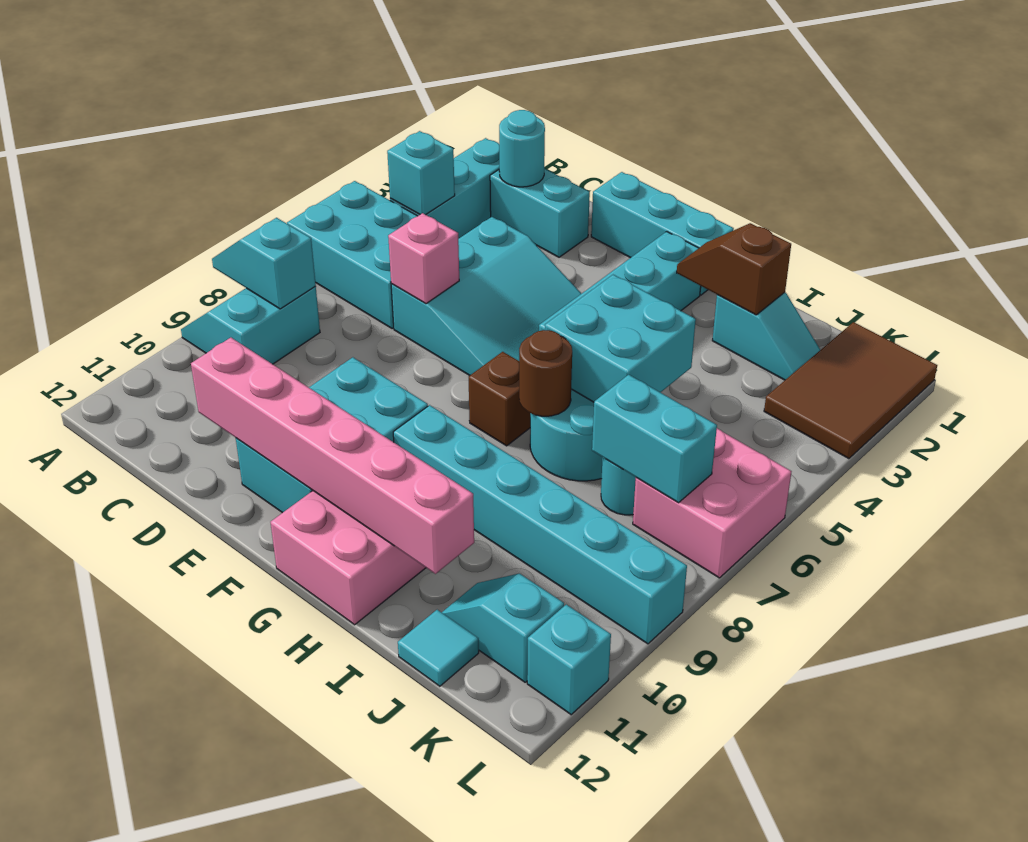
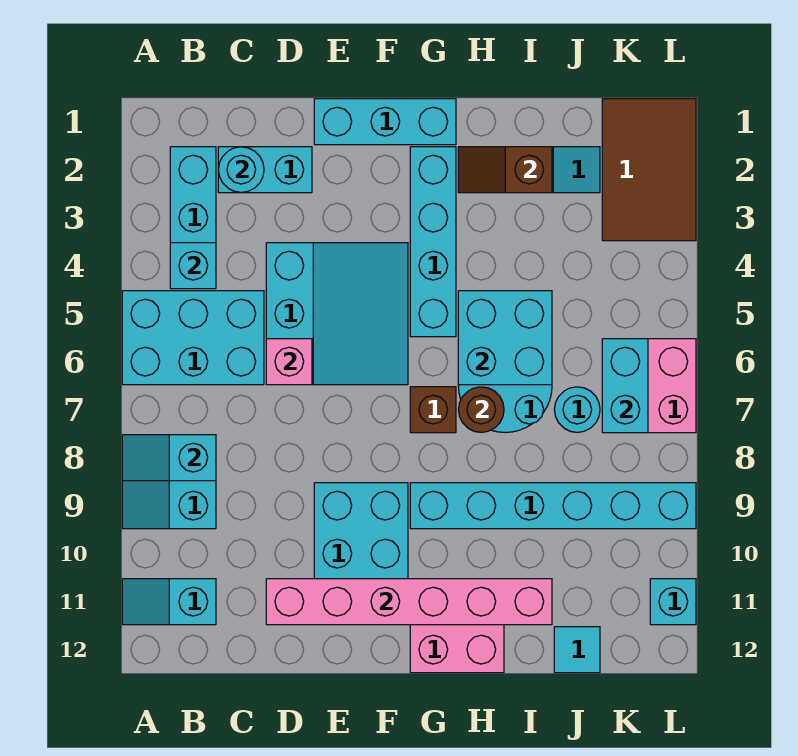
cyan 1x2 brick [592,375,717,503] -> cyan 1x2 brick turned to [602,339,648,433]
cyan 1x2 slope [442,573,564,682] -> cyan 1x2 slope moved to [122,579,216,625]

